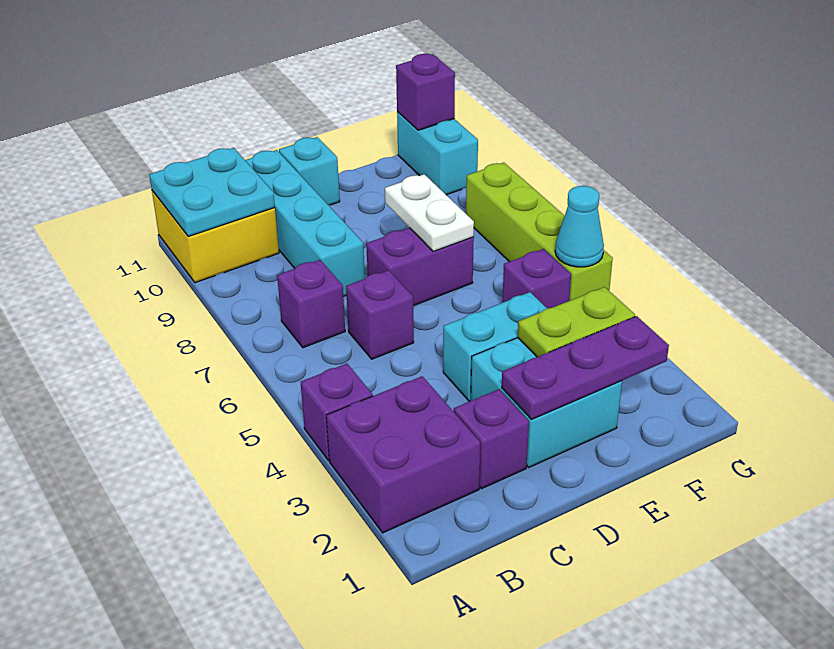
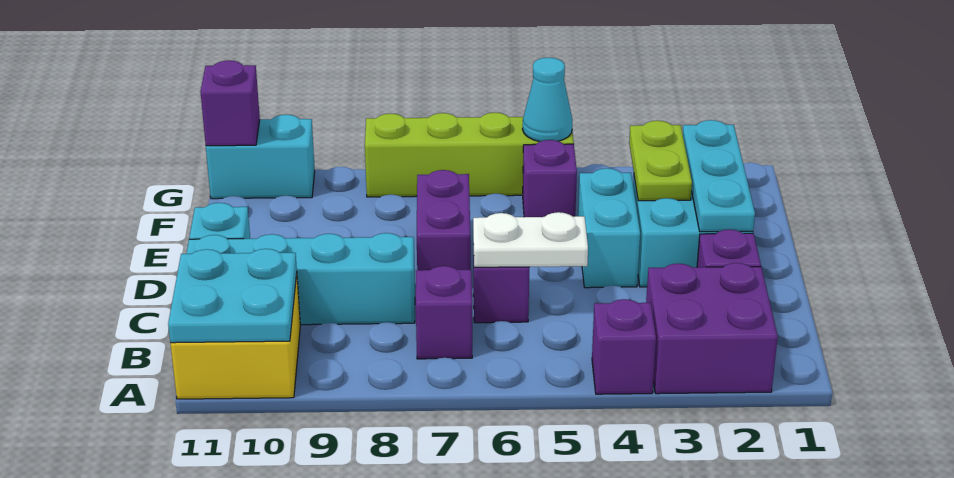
purple 1x3 plate [502,316,669,420] -> cyan 1x3 plate [683,120,755,232]
white 1x2 plate [385,174,474,251] -> white 1x2 plate moved to [473,212,588,267]

